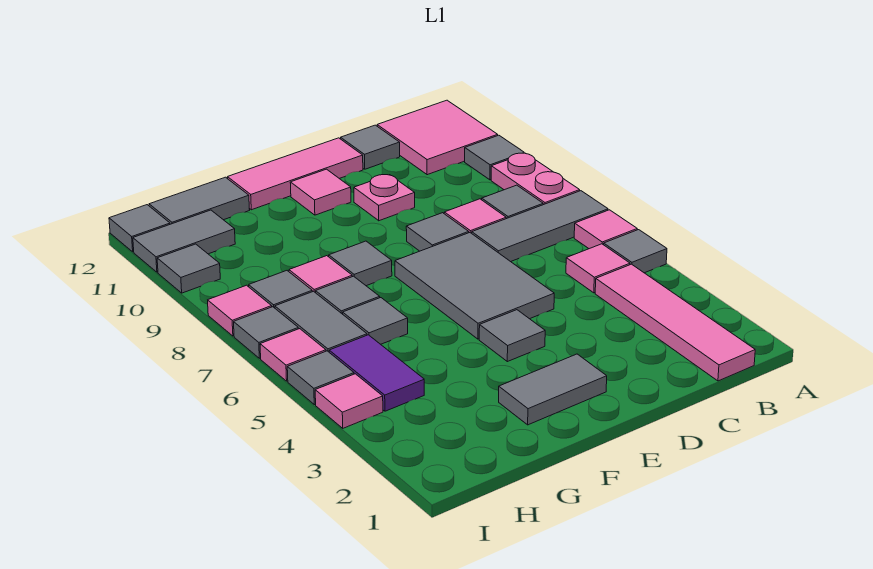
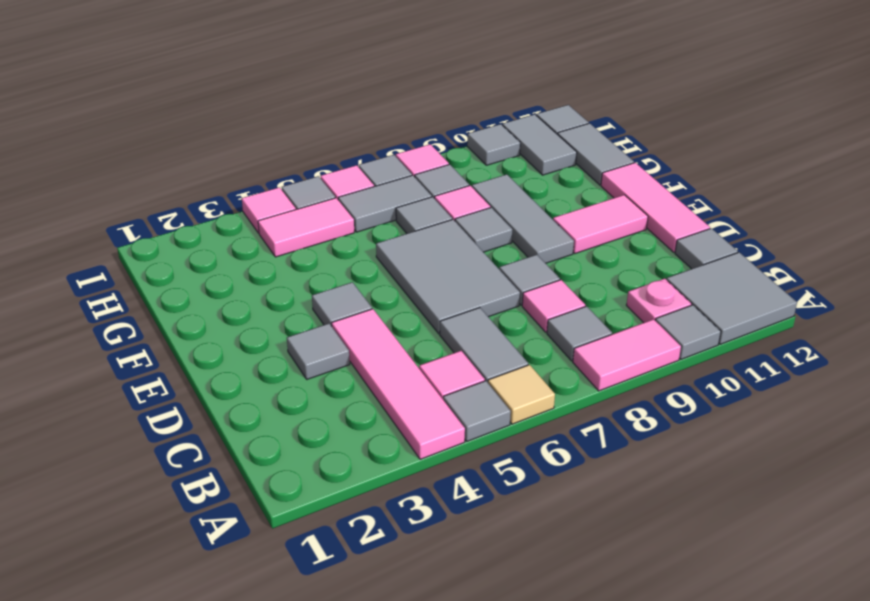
pink 1x1 tile [574,210,637,249] -> tan 1x1 tile [488,365,555,424]
grey 1x3 tile [472,191,608,262] -> grey 1x3 tile moved to [472,174,574,263]
pink 1x2 plate [491,153,580,205] -> pink 1x2 tile [573,319,681,391]
pink 2x2 tile [377,100,498,175] -> grey 2x2 tile [666,252,797,344]
pink 1x4 tile [595,264,755,381] -> pink 1x4 tile turned to [332,309,465,459]
grey 2x3 tile [395,233,554,339] -> grey 2x3 tile turned to [376,219,520,334]
pink 1x1 plate [354,175,415,221] -> pink 1x1 plate moved to [626,279,691,323]
grey 1x2 tile [499,354,607,425] -> grey 1x2 tile moved to [440,308,528,382]
pink 1x1 tile [290,169,351,215] -> pink 1x2 tile [553,195,648,253]
grey 1x1 tile [343,298,408,344] -> grey 1x1 tile moved to [287,323,350,379]
purple 1x2 tile [329,335,424,411] -> pink 1x2 tile [258,198,354,257]

